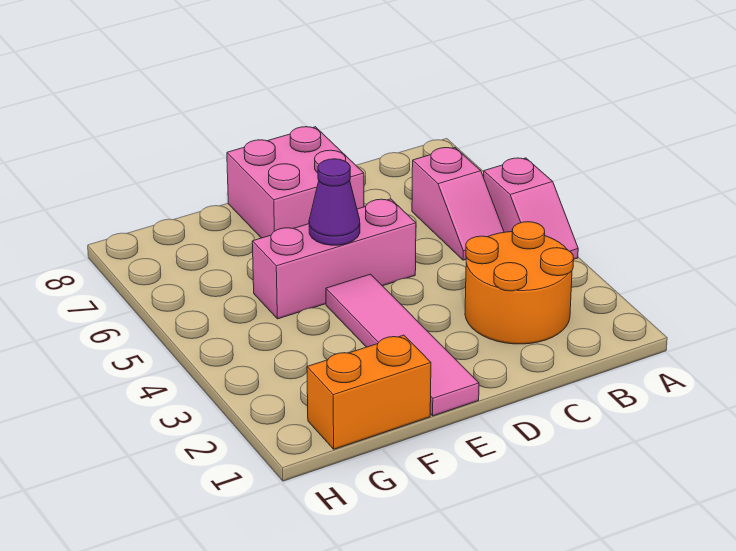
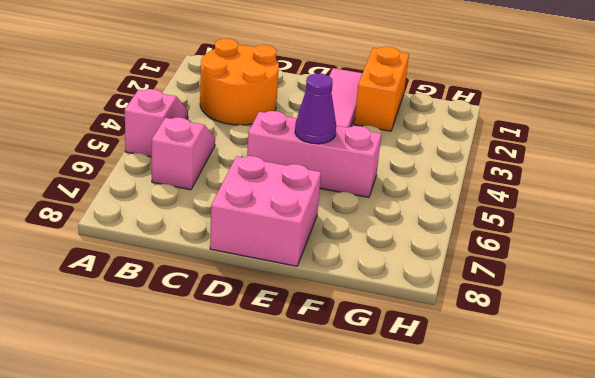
orange 1x2 brick [307,335,431,449] -> orange 1x2 brick turned to [354,46,409,131]

